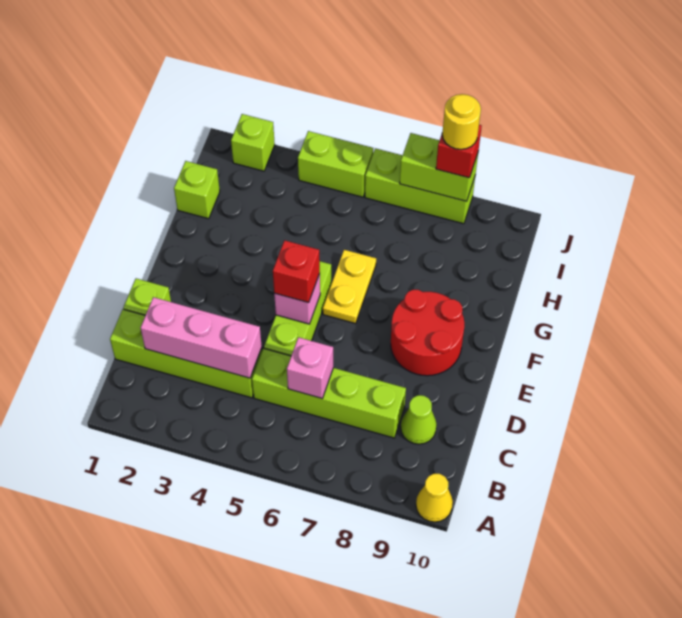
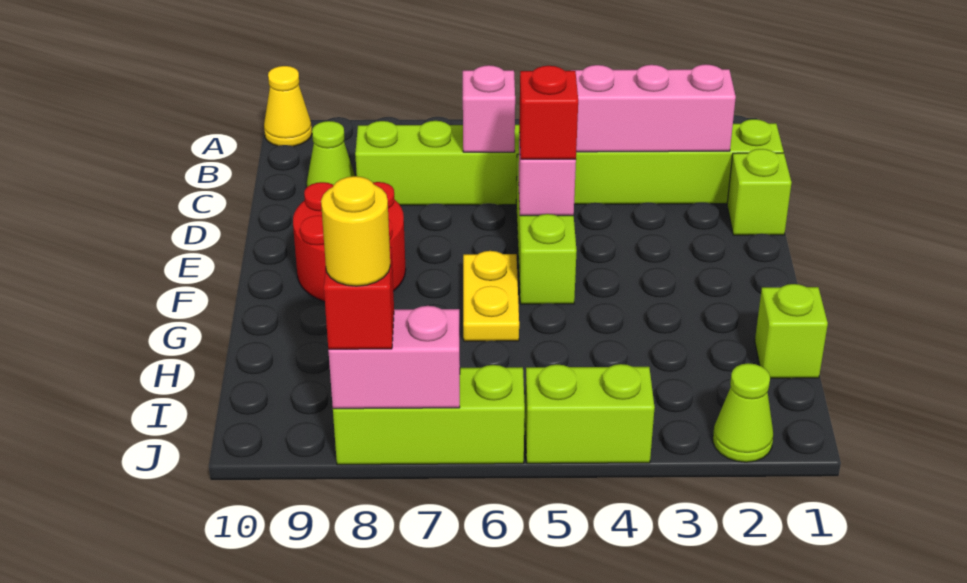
lime 1x1 brick [231,114,275,171] -> lime 1x1 cone [713,363,773,462]
lime 1x2 brick [400,133,478,201] -> pink 1x2 brick [328,306,460,409]

